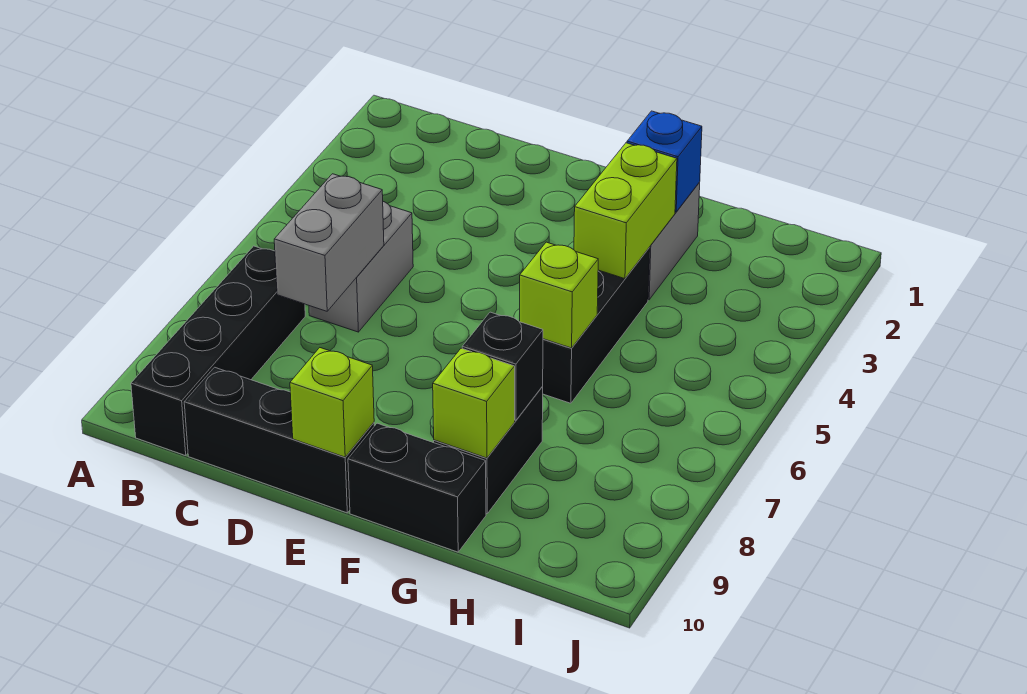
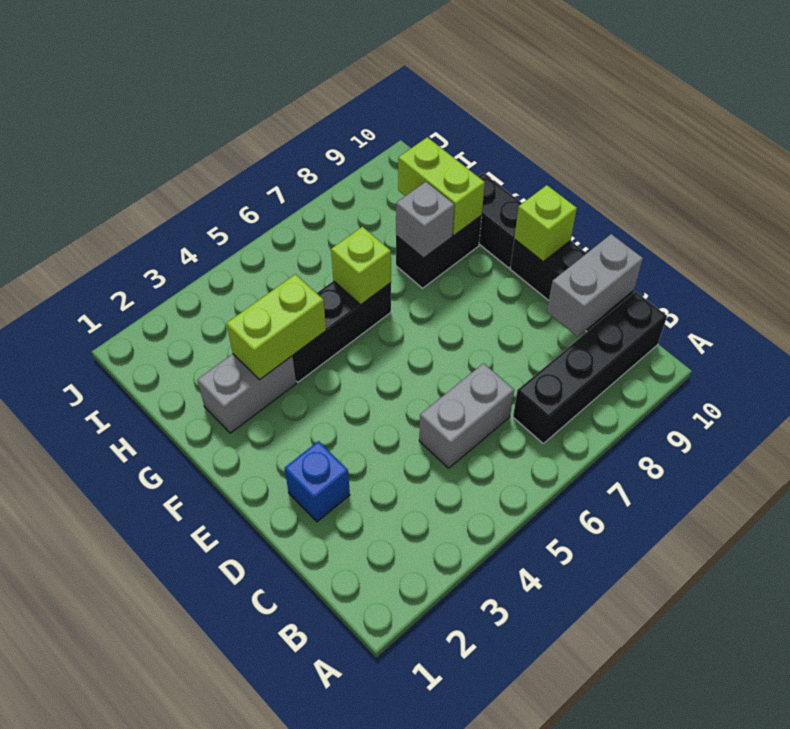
grey 1x2 brick [274,174,384,311] -> grey 1x2 brick moved to [547,234,643,337]
blue 1x1 brick [627,111,702,212] -> blue 1x1 brick moved to [285,441,350,522]
black 1x1 brick [462,312,543,421] -> grey 1x1 brick [396,182,454,258]
lime 1x1 brick [433,348,515,458] -> lime 1x2 brick [398,137,485,235]

